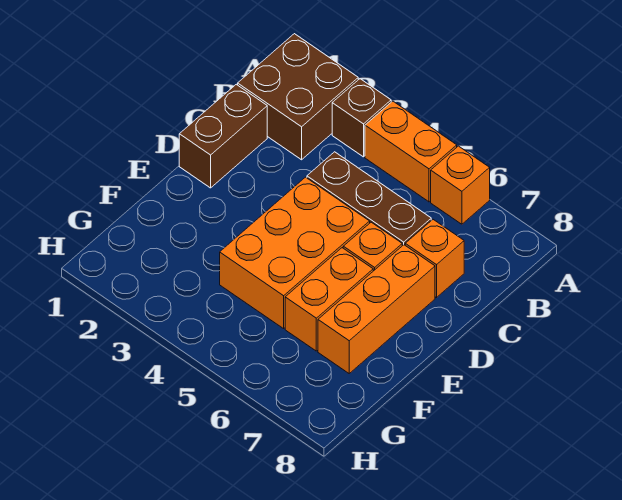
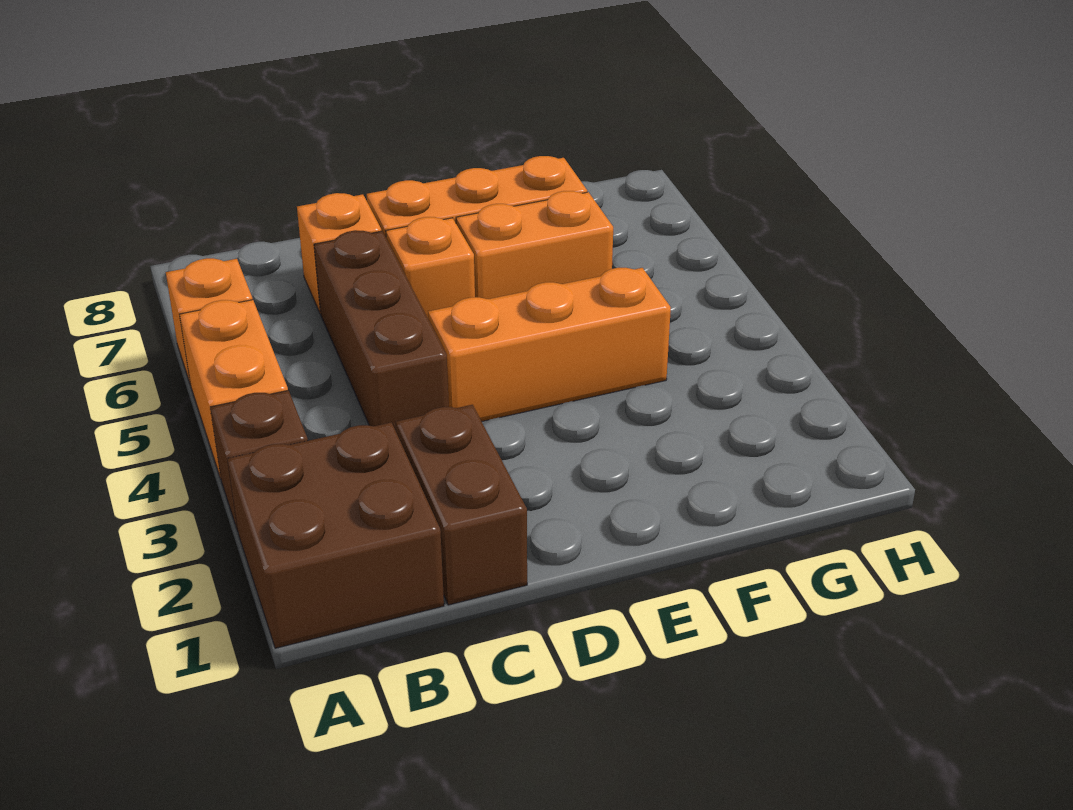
brown 1x2 brick [179,84,267,188] -> brown 1x2 brick turned to [396,405,527,605]
orange 2x3 brick [220,177,370,329] -> orange 1x3 brick [428,268,671,421]

